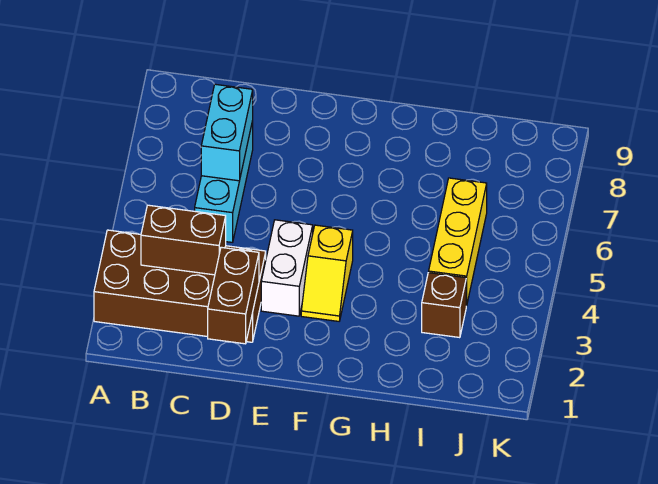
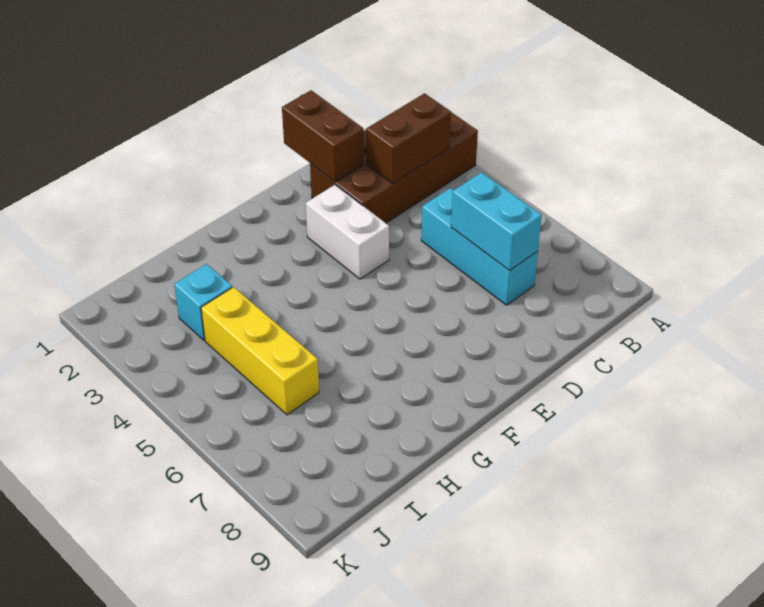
yellow 1x2 slope [301,225,353,321] -> none
brown 1x1 brick [422,273,466,338] -> cyan 1x1 brick [174,264,232,340]

